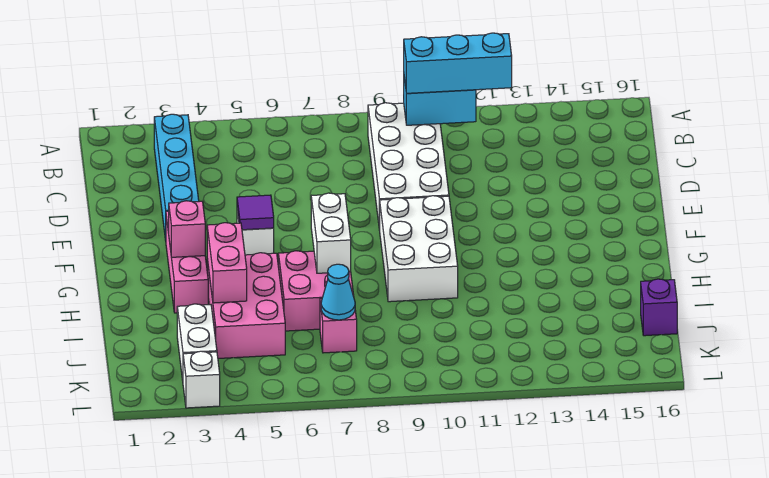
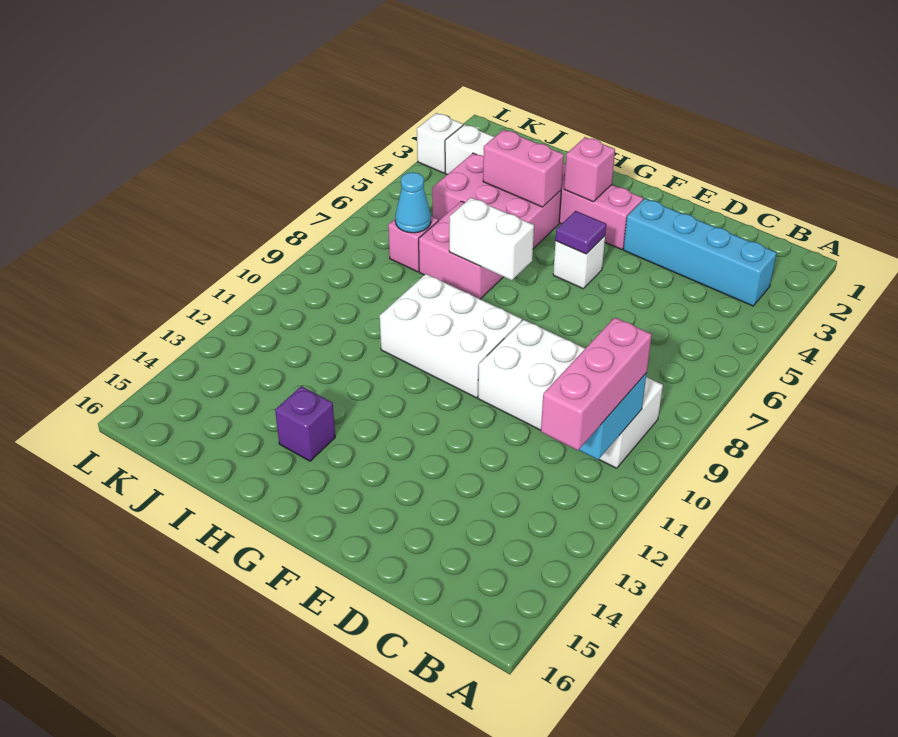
cyan 1x3 brick [404,33,512,93] -> pink 1x3 brick [541,318,652,450]
purple 1x1 brick [641,279,677,336] -> purple 1x1 brick moved to [275,386,335,461]

